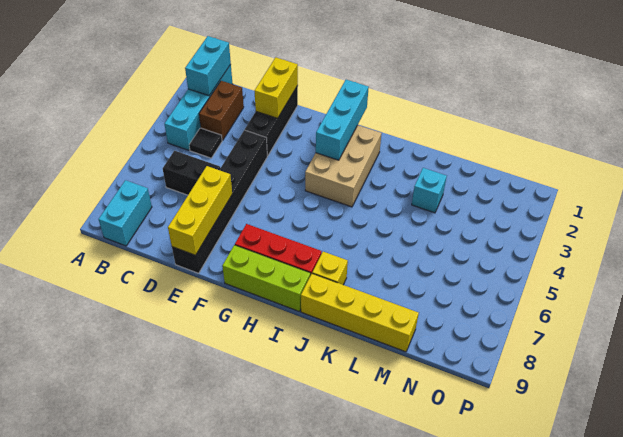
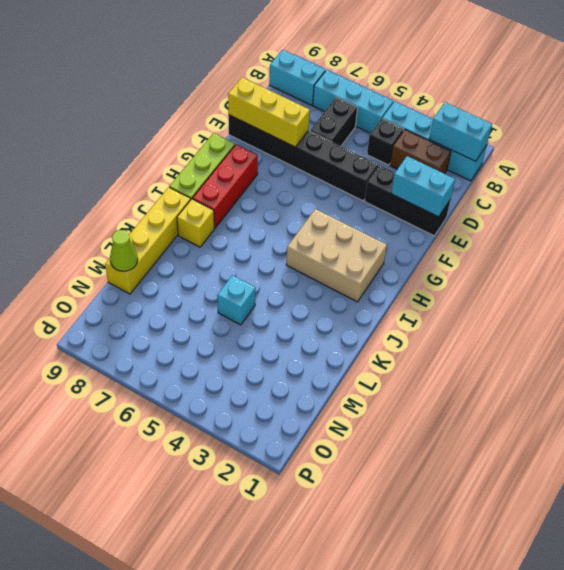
black 1x1 tile [189,128,222,158] -> black 1x1 brick [367,119,404,165]
yellow 1x2 brick [254,57,298,118] -> cyan 1x2 brick [391,156,455,217]
cyan 1x3 brick [316,80,369,160] -> cyan 1x3 brick moved to [313,70,393,133]
cyan 1x1 brick [412,168,447,213] -> cyan 1x1 brick moved to [217,275,255,325]
none -> lime 1x1 cone [110,230,138,271]

